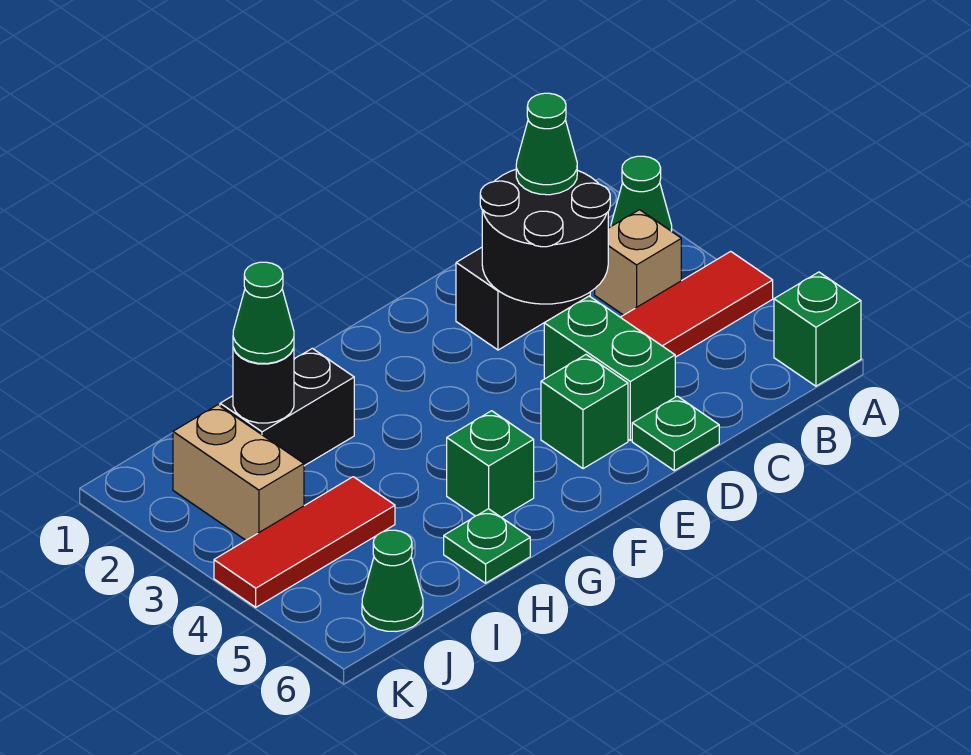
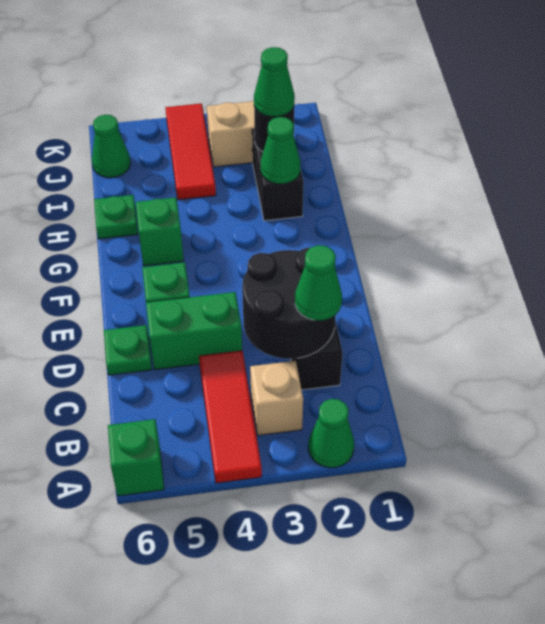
none -> green 1x1 cone [261,117,300,184]

